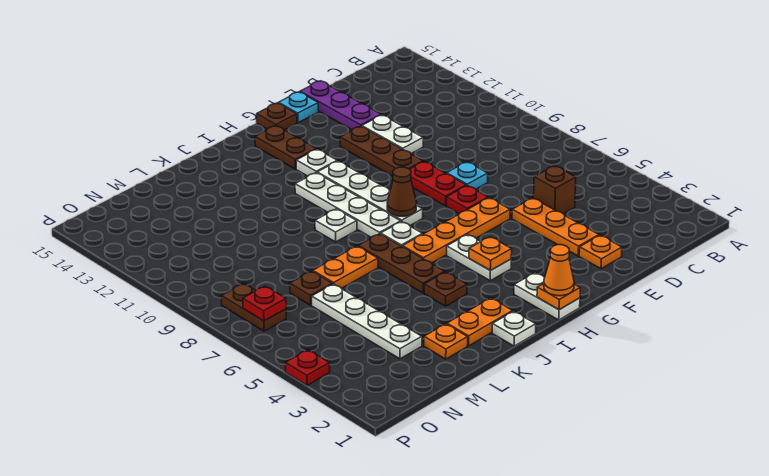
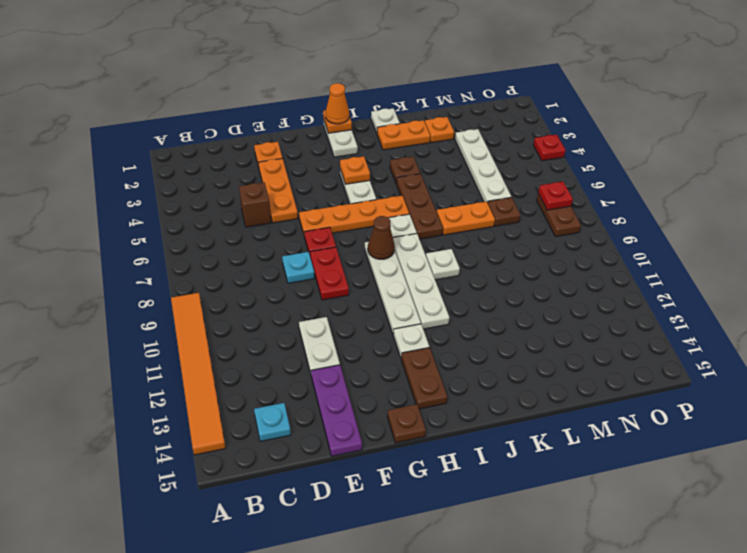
none -> orange 1x6 tile [171,293,226,455]
brown 1x3 plate [340,126,423,176] -> none
cyan 1x1 plate [278,92,319,123] -> cyan 1x1 plate moved to [254,403,291,441]

